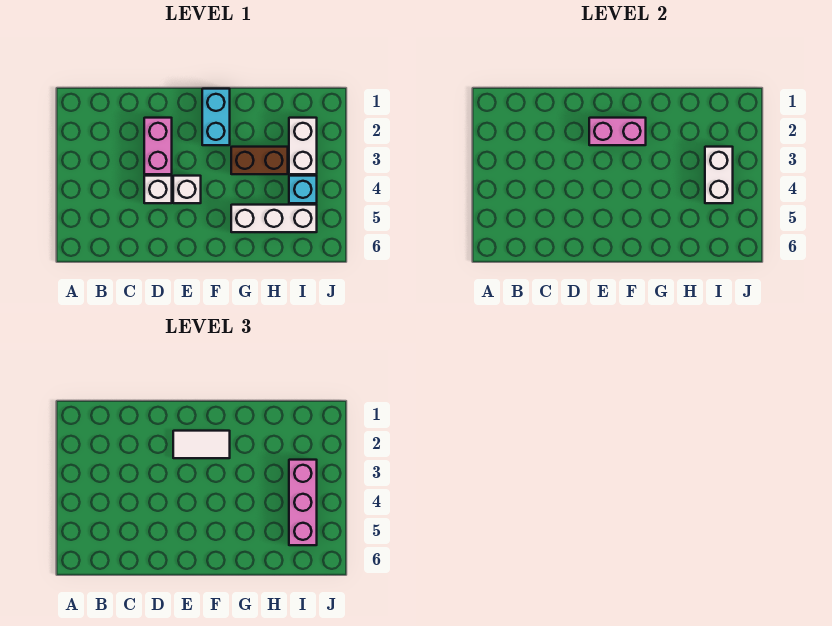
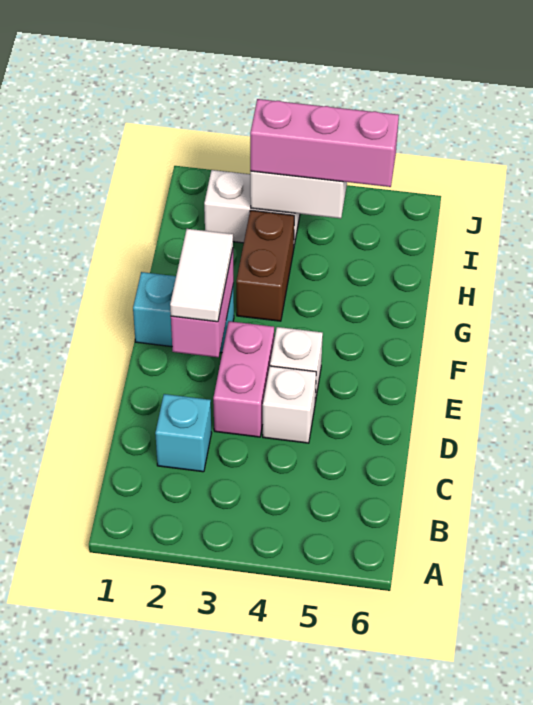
pink 1x2 brick [144,118,172,174] -> pink 1x2 brick turned to [213,321,274,437]
white 1x3 brick [231,205,317,232] -> none
cyan 1x1 brick [289,176,317,203] -> cyan 1x1 brick moved to [155,394,211,472]

